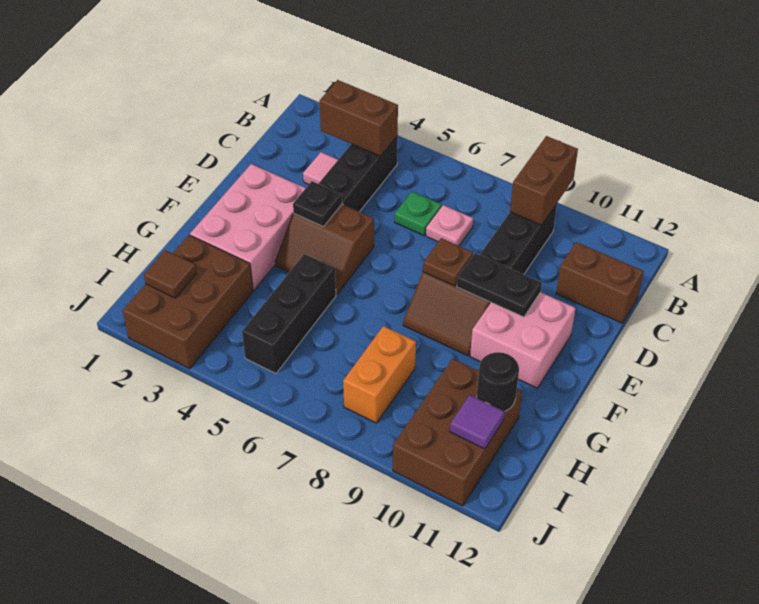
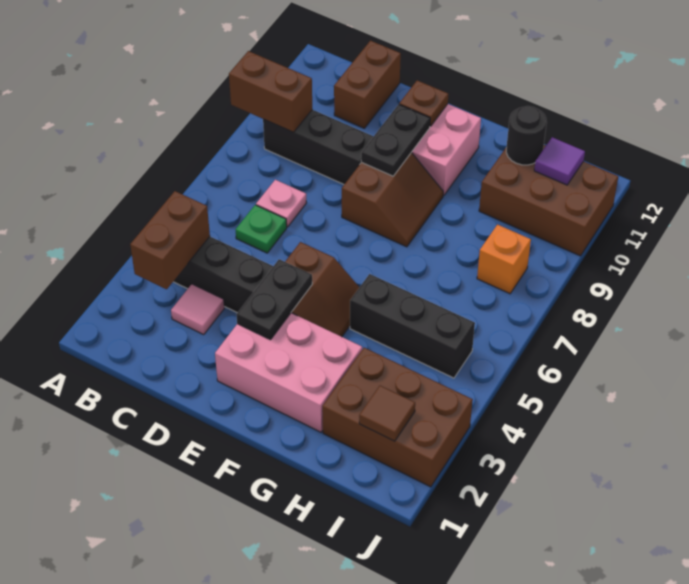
black 1x1 plate [293,181,342,227] -> black 1x2 plate [236,259,312,340]
brown 1x1 plate [423,238,473,286] -> brown 1x1 plate moved to [399,80,448,126]
orange 1x2 brick [343,326,416,423] -> orange 1x1 brick [477,225,531,294]

